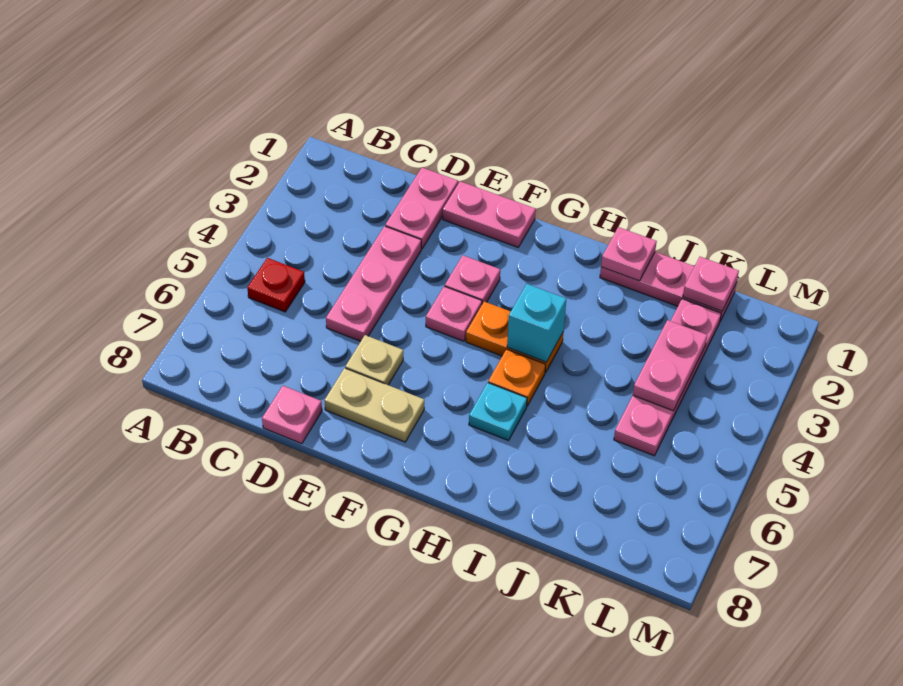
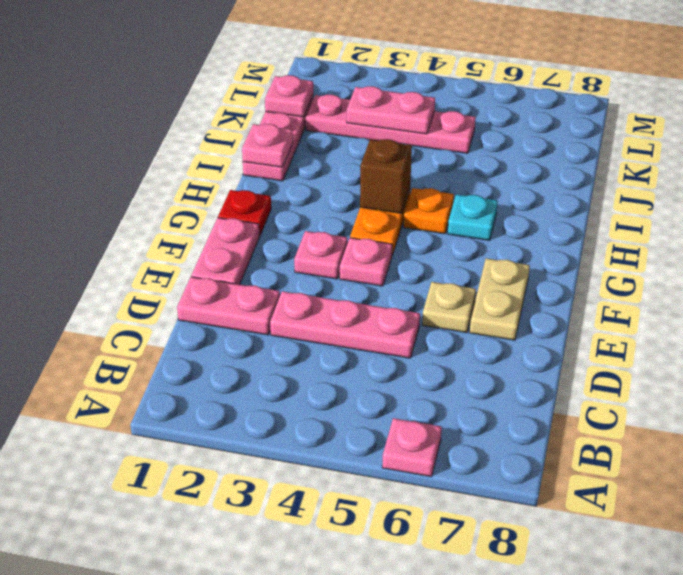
red 1x1 plate [247,258,305,312] -> red 1x1 plate moved to [218,190,271,235]
pink 1x1 plate [262,386,322,444] -> pink 1x1 plate moved to [382,418,442,477]
cyan 1x1 brick [507,284,566,362] -> brown 1x1 brick [360,139,412,213]

